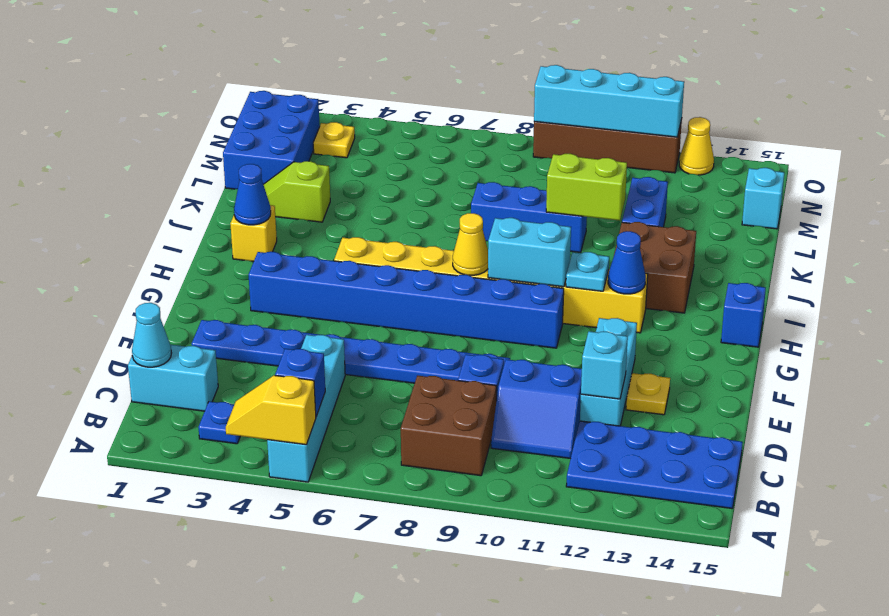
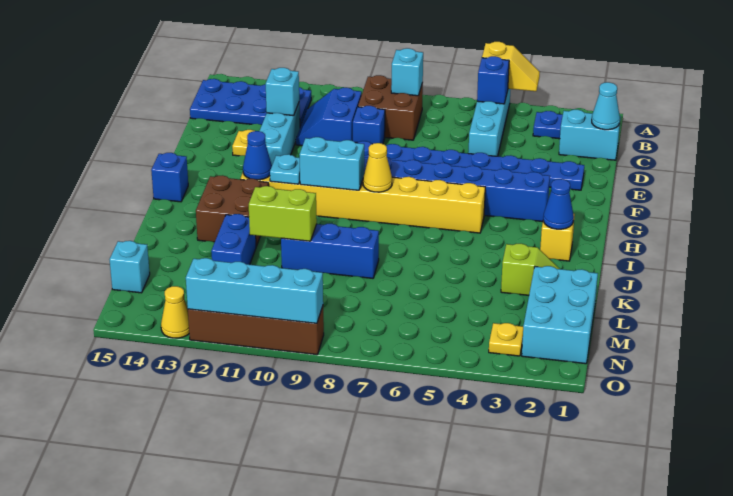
none -> cyan 1x1 brick [391,48,423,96]
blue 2x2 slope [491,359,582,459] -> blue 2x2 slope turned to [296,88,362,146]
blue 2x3 brick [223,91,320,189] -> cyan 2x3 brick [522,266,598,364]

